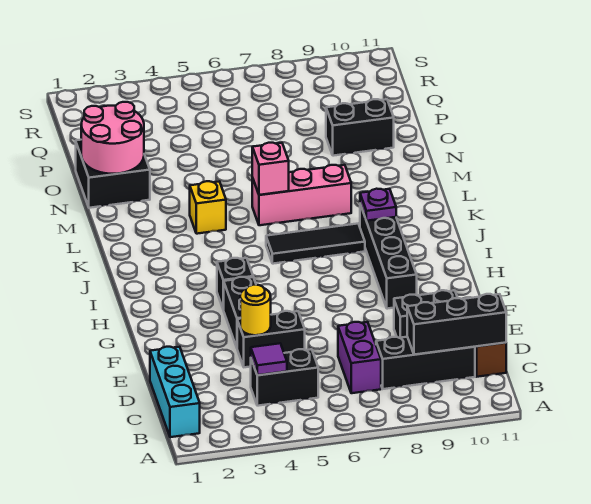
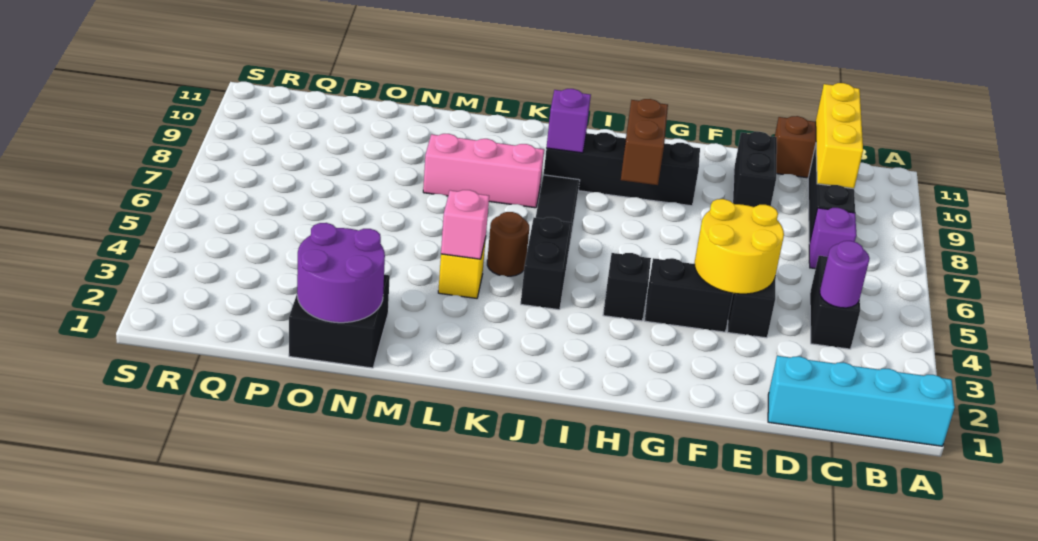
cyan 1x3 brick [150,347,200,437] -> cyan 1x4 brick [768,356,955,446]
purple 1x1 tile [251,343,287,375] -> purple 1x1 round brick [820,241,870,308]
purple 1x2 brick [338,322,381,393] -> purple 1x1 brick [809,208,856,269]
black 1x3 brick [407,294,506,355] -> yellow 1x3 brick [816,83,863,189]
yellow 1x1 round brick [240,285,271,335] -> yellow 2x2 round brick [695,199,784,294]
none -> brown 1x2 brick [621,99,668,185]
purple 1x1 plate [360,189,396,221] -> purple 1x1 brick [546,89,591,153]
none -> brown 1x1 round brick [487,212,529,276]
pink 1x3 brick [252,165,351,225] -> pink 1x3 brick turned to [423,134,544,208]
pink 1x1 brick [252,143,289,195] -> pink 1x1 brick moved to [441,190,489,259]
pink 2x2 round brick [81,102,144,174] -> purple 2x2 round brick [297,223,385,323]
black 1x2 brick [326,99,394,156] -> black 1x2 brick moved to [521,217,572,310]

